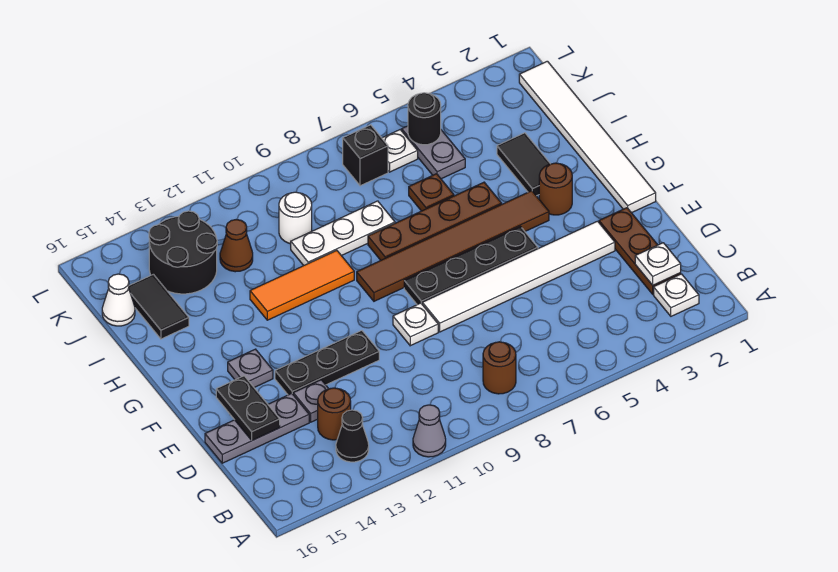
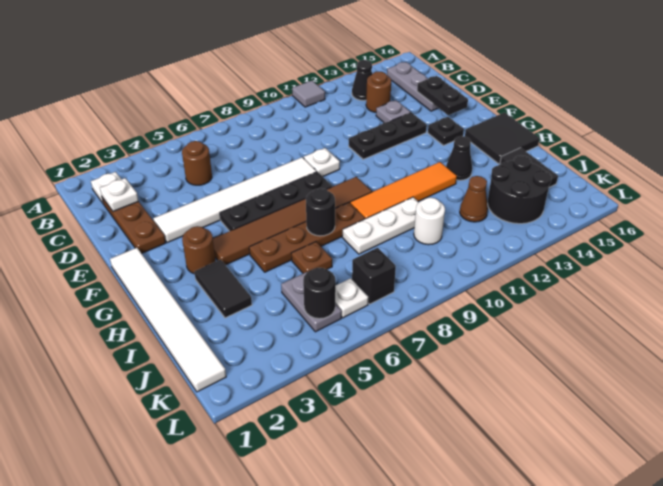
grey 1x1 cone [413,405,446,457] -> grey 1x1 tile [292,81,325,107]
brown 1x1 round brick [483,342,516,394] -> brown 1x1 round brick moved to [182,141,212,185]
grey 1x3 plate [205,393,309,463] -> grey 1x3 plate turned to [387,62,438,111]
grey 1x1 plate [228,349,273,387] -> black 1x1 plate [428,117,464,146]
none -> black 2x2 tile [465,113,540,164]
none -> black 1x1 round brick [306,188,335,236]
orange 1x3 tile [250,251,354,320] -> orange 1x4 tile [350,162,457,219]
none -> black 1x1 cone [446,136,472,180]
white 1x1 cone [102,274,135,326] -> none

